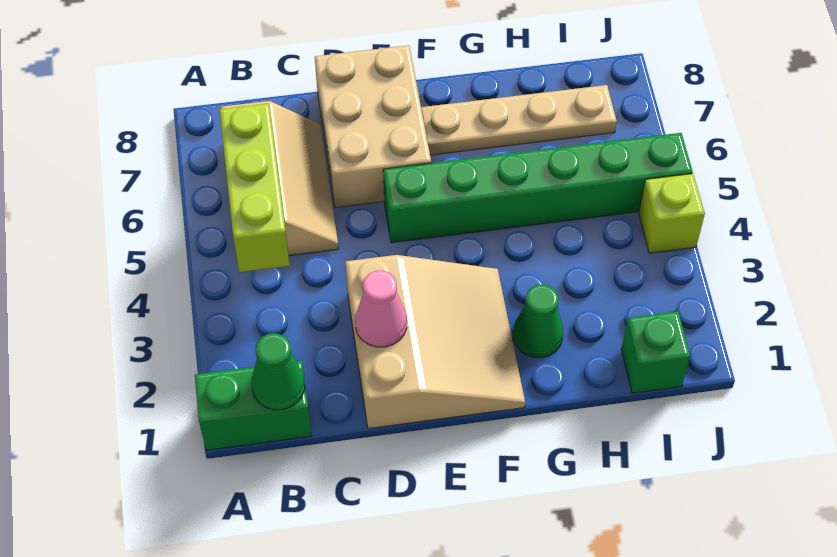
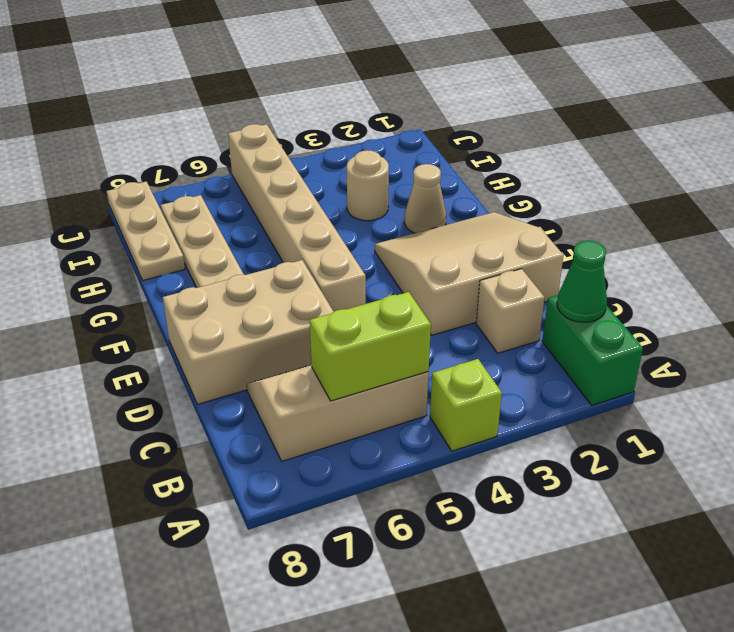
lime 1x3 brick [219,103,290,272] -> lime 1x2 brick [310,292,431,401]
none -> tan 1x1 brick [476,269,545,353]
pink 1x1 cone [355,271,407,347] -> none
green 1x6 brick [383,133,693,243] -> tan 1x6 brick [228,124,366,311]
green 1x1 cone [513,285,563,358] -> tan 1x1 cone [404,164,446,233]
none -> tan 1x1 round brick [347,150,389,221]
none -> tan 1x3 plate [107,182,185,280]
green 1x1 brick [621,311,690,393] -> none
lime 1x1 brick [639,174,705,253] -> lime 1x1 brick moved to [430,359,502,451]

